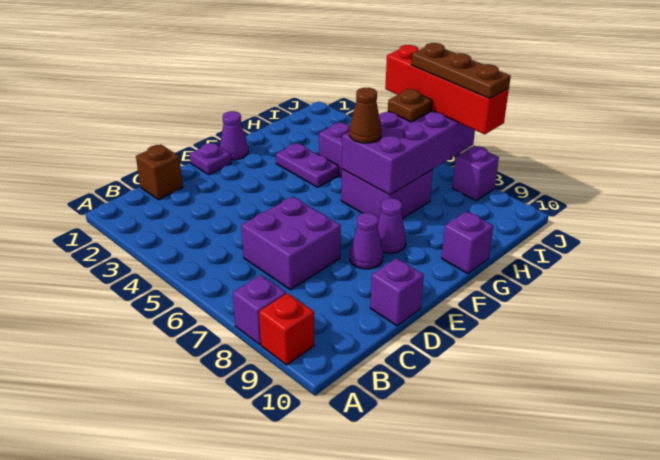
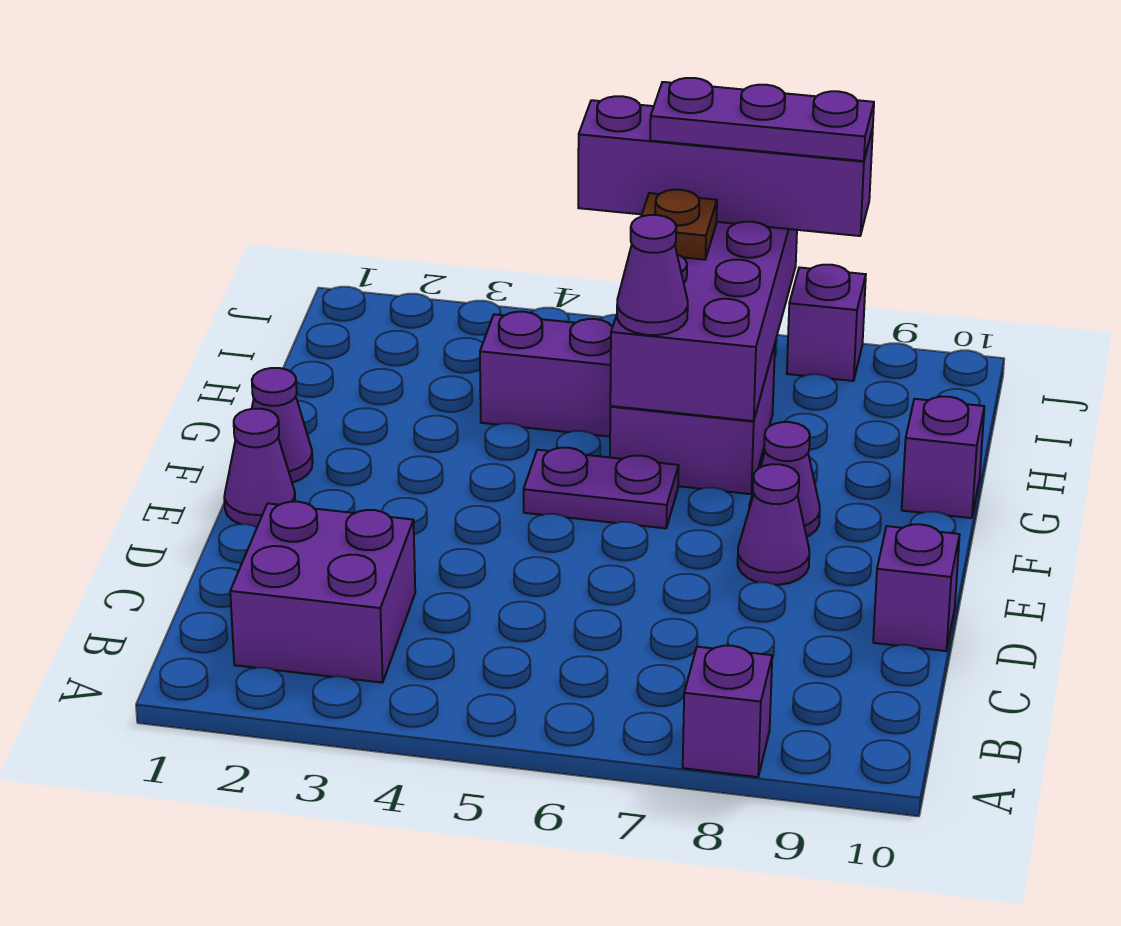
red 1x1 brick [259,293,314,365] -> none
brown 1x1 brick [136,145,183,200] -> none
purple 2x2 brick [241,196,341,290] -> purple 2x2 brick moved to [230,502,415,683]
purple 1x1 plate [190,143,231,174] -> purple 1x1 cone [224,409,295,527]
purple 1x2 plate [276,143,339,187] -> purple 1x2 plate moved to [524,448,679,528]
brown 1x1 cone [349,88,382,143] -> purple 1x1 cone [617,215,688,335]
red 1x4 brick [385,45,509,134] -> purple 1x4 brick [578,96,873,236]
brown 1x3 plate [411,43,511,99] -> purple 1x3 plate [650,78,874,161]

